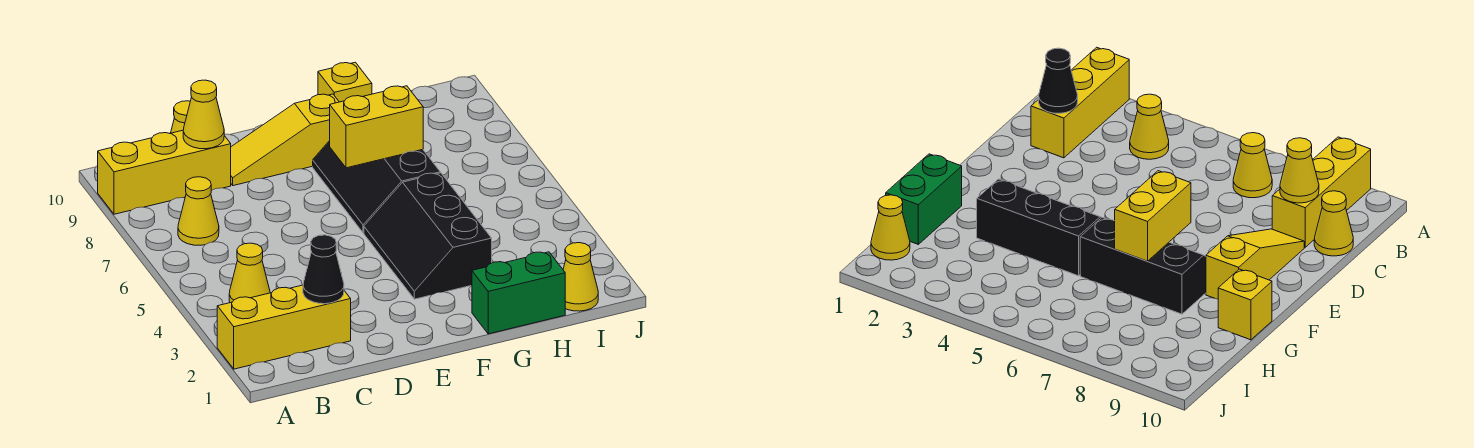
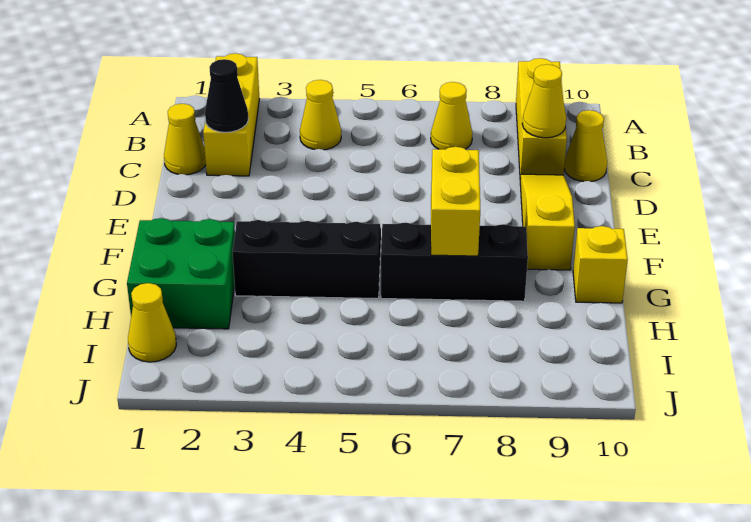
none -> yellow 1x1 cone [164,104,206,175]
green 1x2 brick [472,252,565,334] -> green 2x2 brick [127,218,235,329]

